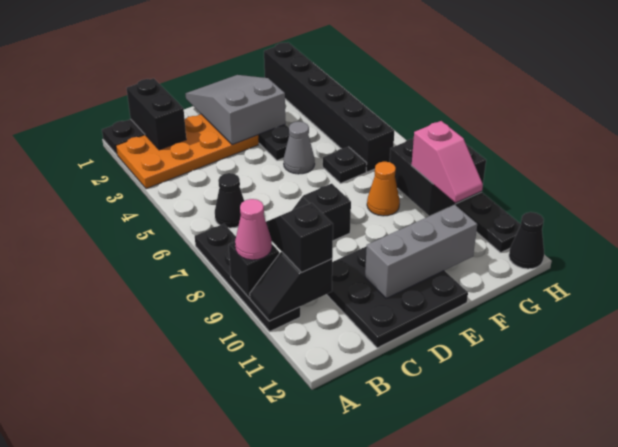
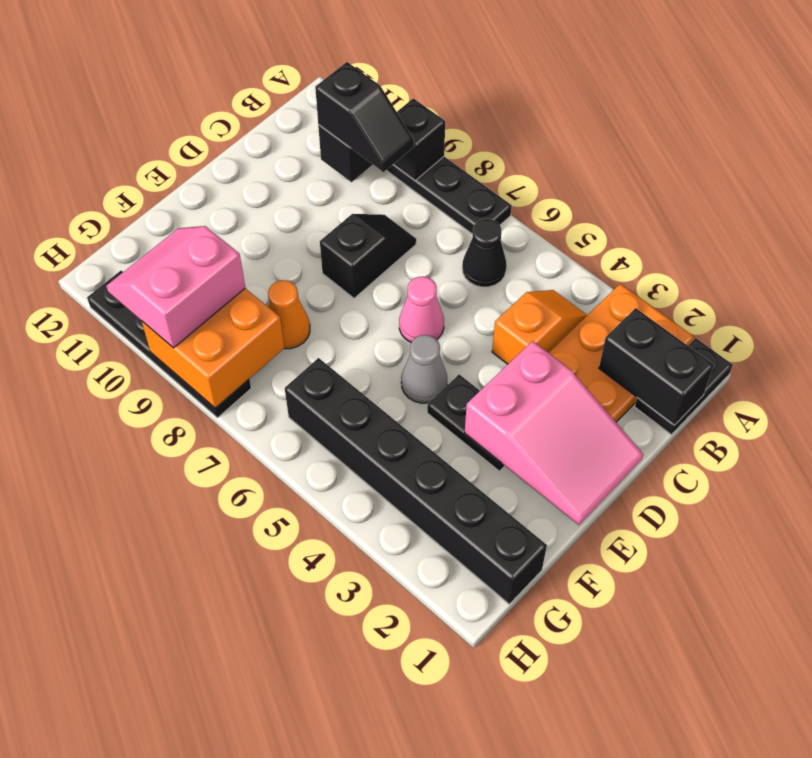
pink 1x1 cone [235,199,272,260] -> pink 1x1 cone moved to [399,276,444,342]
none -> orange 1x2 slope [492,290,587,364]
black 3x3 plate [326,246,468,348] -> none
grey 2x3 slope [186,75,285,145] -> pink 2x3 slope [465,341,643,525]
grey 1x3 brick [365,205,477,298] -> none
black 1x1 plate [323,147,367,183] -> none
black 2x2 brick [390,139,486,216] -> orange 2x2 brick [142,288,284,408]
pink 1x2 slope [412,121,483,202] -> pink 2x2 slope [106,226,245,348]
black 1x1 cone [509,212,544,269] -> none

